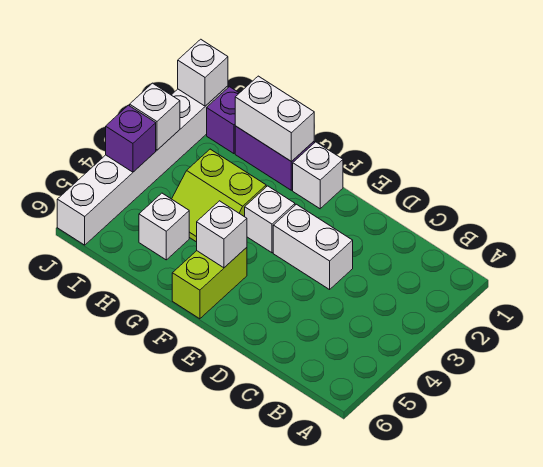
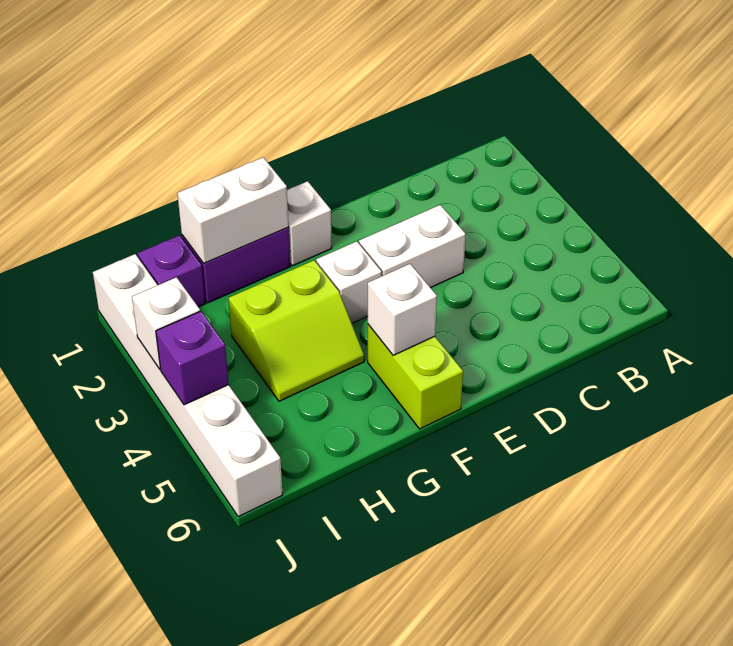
white 1x1 brick [139,193,189,260] -> none
white 1x1 brick [178,39,228,106] -> none

